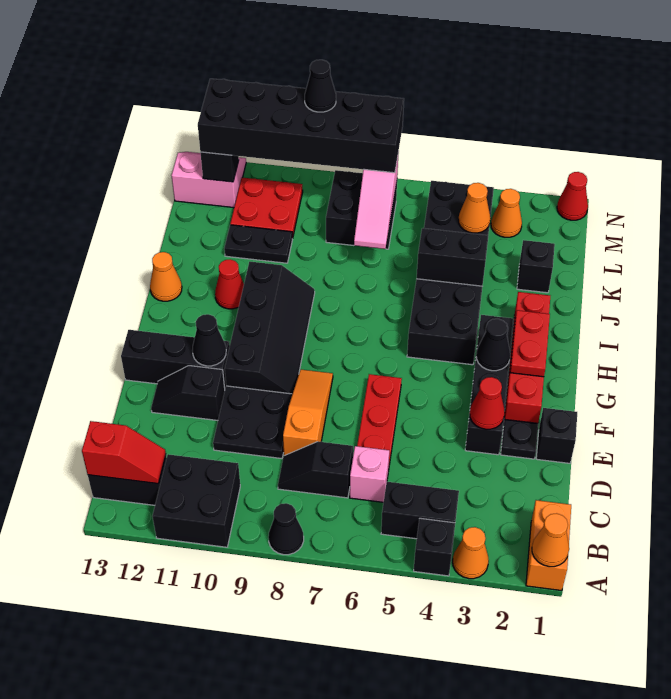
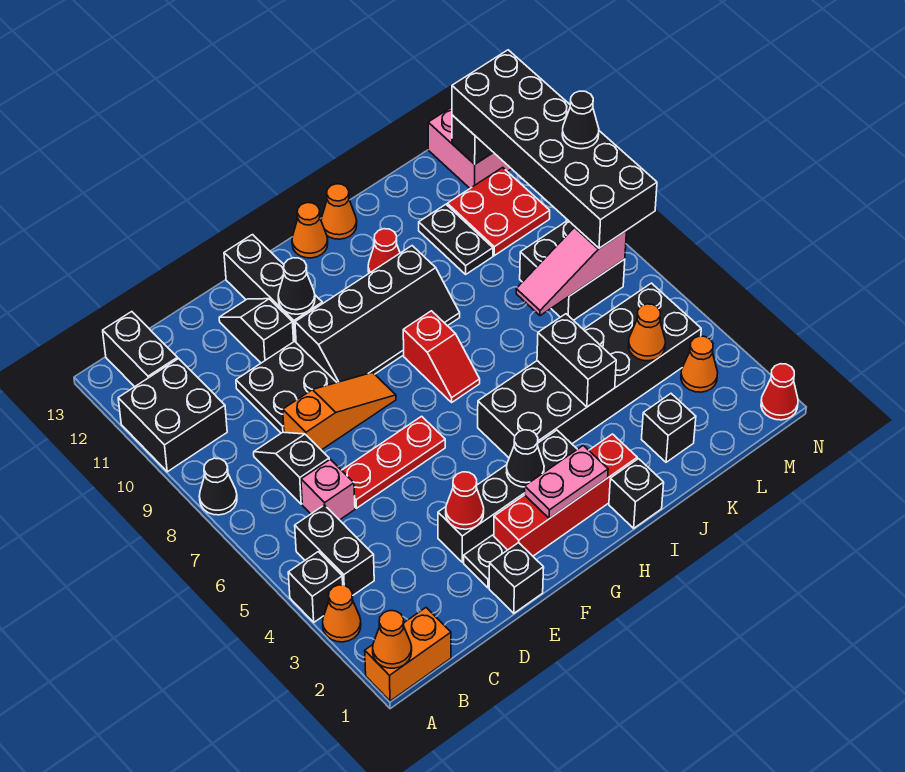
red 1x2 slope [82,421,166,484] -> red 1x2 slope moved to [403,311,480,402]
red 1x2 plate [510,310,550,377] -> pink 1x2 plate [524,445,608,518]
none -> orange 1x1 cone [292,203,328,258]
none -> black 1x1 brick [609,459,664,528]

